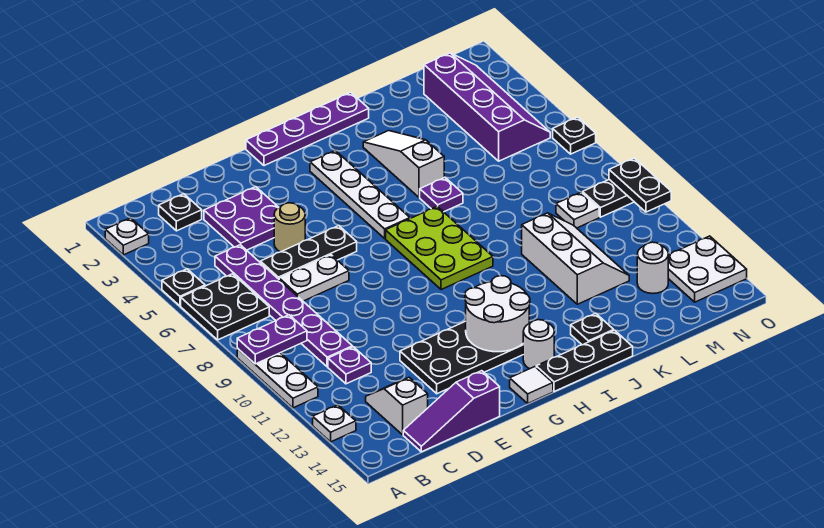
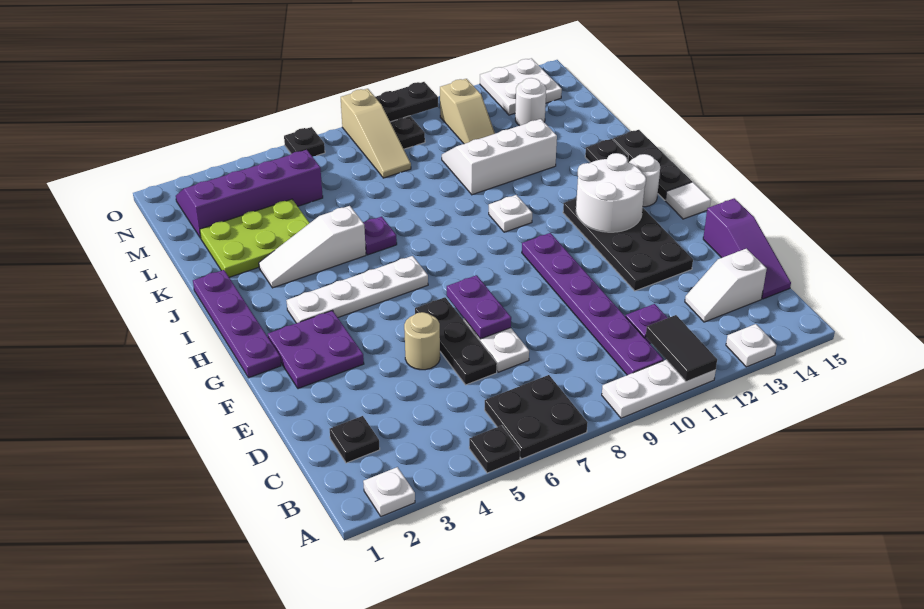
purple 1x2 plate [237,315,307,364] -> purple 1x2 plate moved to [447,275,511,339]
none -> black 1x2 tile [646,315,717,382]
purple 1x6 plate [215,245,352,367] -> purple 1x6 plate turned to [522,233,663,375]
purple 2x2 plate [204,187,279,250] -> purple 2x2 plate moved to [268,311,364,389]
lime 2x3 plate [386,206,493,290] -> lime 2x3 plate moved to [200,199,309,277]
none -> tan 1x3 slope [341,89,411,178]
white 1x1 plate [556,192,599,228] -> white 1x1 plate moved to [489,195,532,232]
none -> tan 1x2 slope [440,79,495,144]

